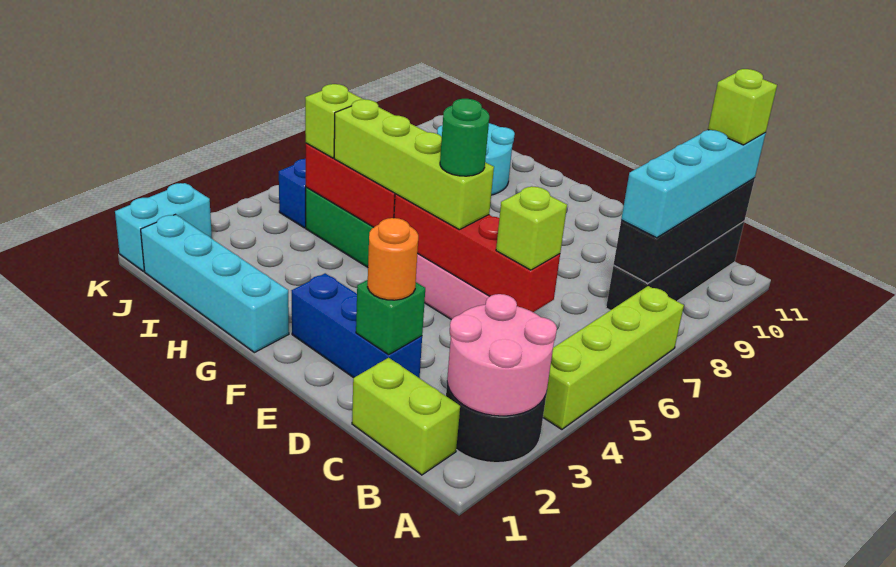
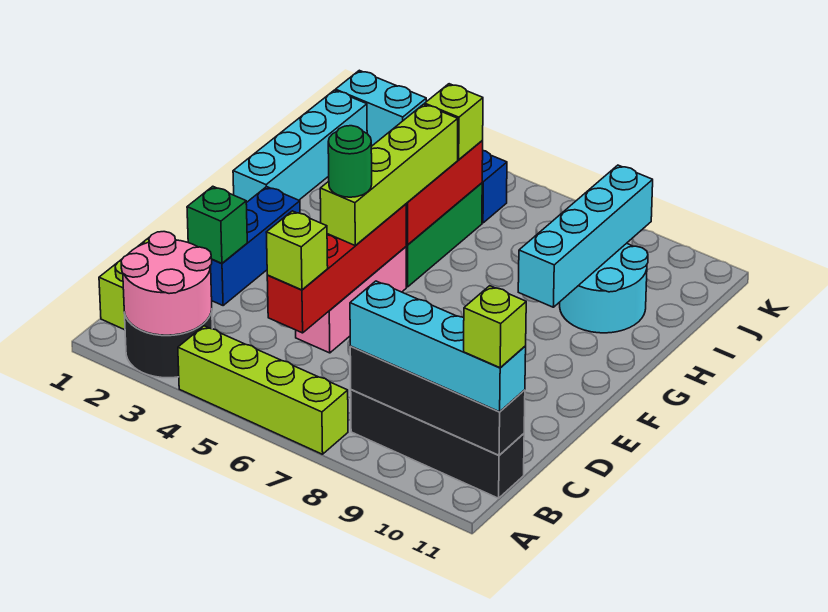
orange 1x1 round brick [368,218,418,300] -> none
none -> cyan 1x4 brick [518,165,653,307]

